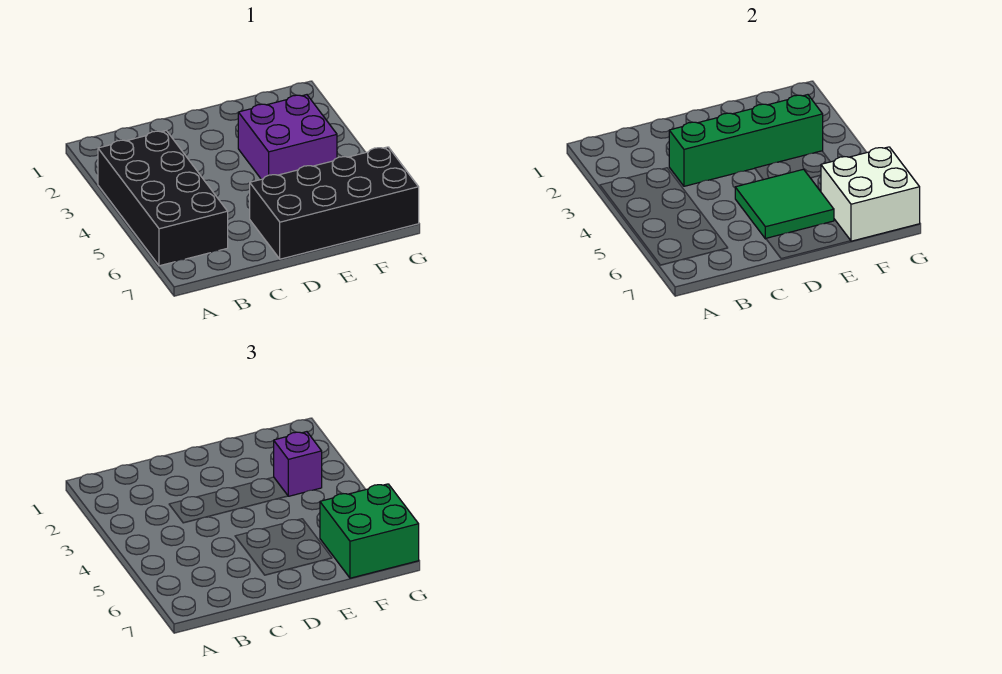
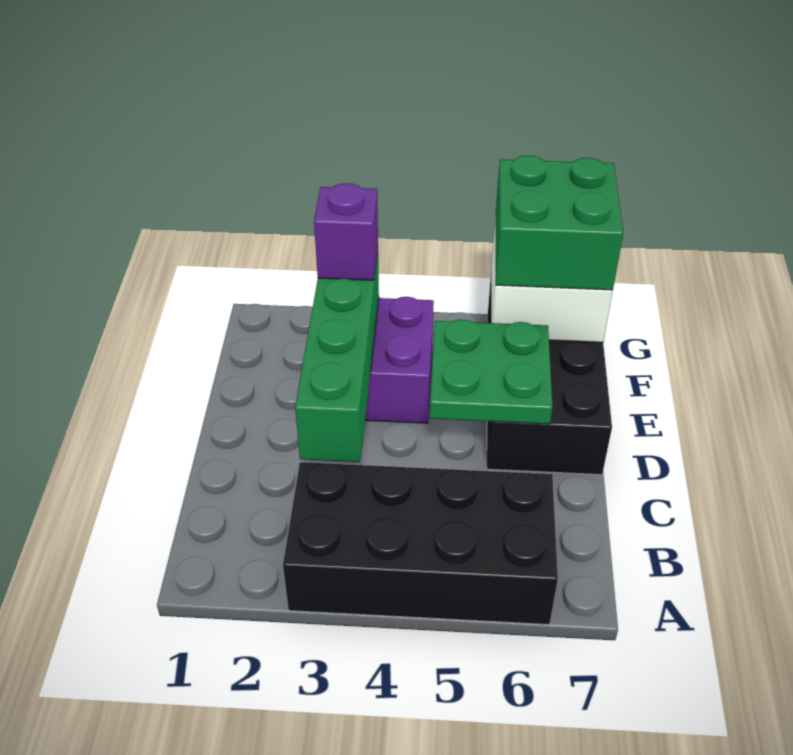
green 2x2 tile [735,169,834,239] -> green 2x2 plate [430,320,553,424]

